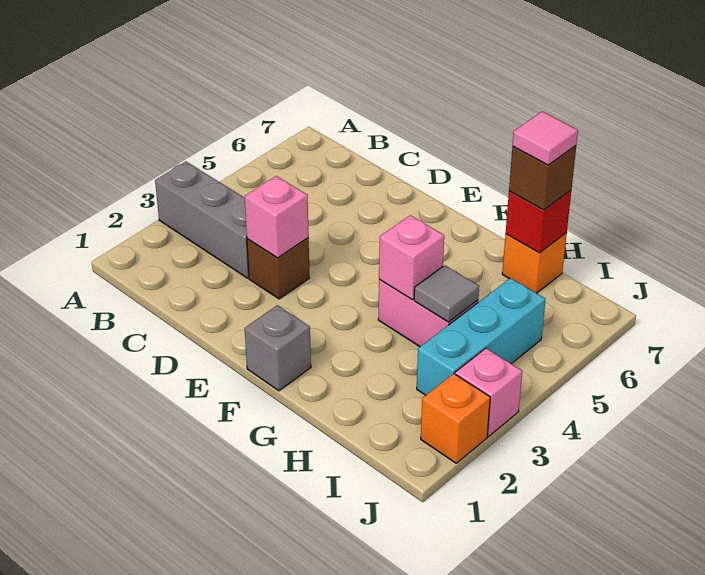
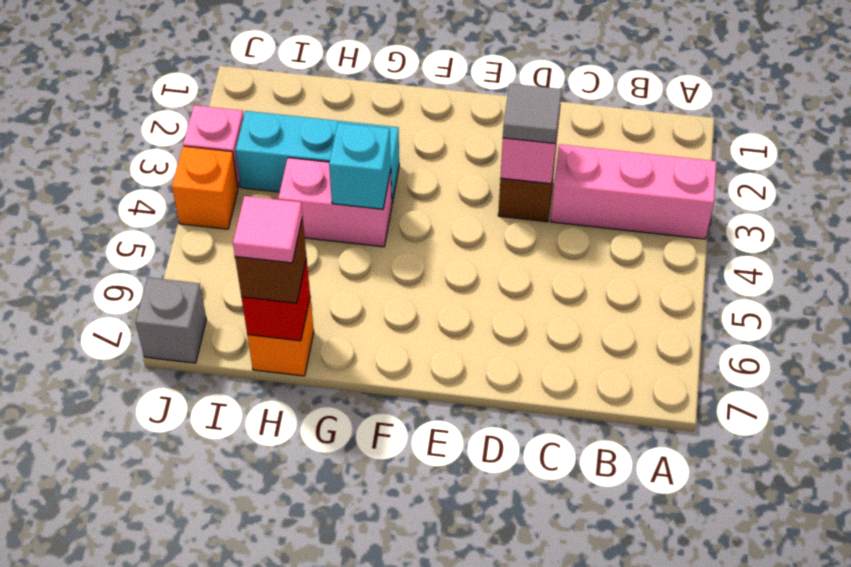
grey 1x3 brick [155,162,249,278] -> pink 1x3 brick [550,144,716,239]
grey 1x1 brick [245,305,311,391] -> grey 1x1 brick moved to [135,277,206,363]
pink 1x1 brick [379,215,444,300] -> cyan 1x1 brick [329,123,391,209]
grey 1x1 tile [414,265,479,322] -> grey 1x1 tile moved to [503,84,562,144]
cyan 1x3 brick [417,278,545,395] -> cyan 1x3 brick turned to [236,111,399,203]
orange 1x1 brick [421,374,490,463] -> orange 1x1 brick moved to [172,146,238,229]

